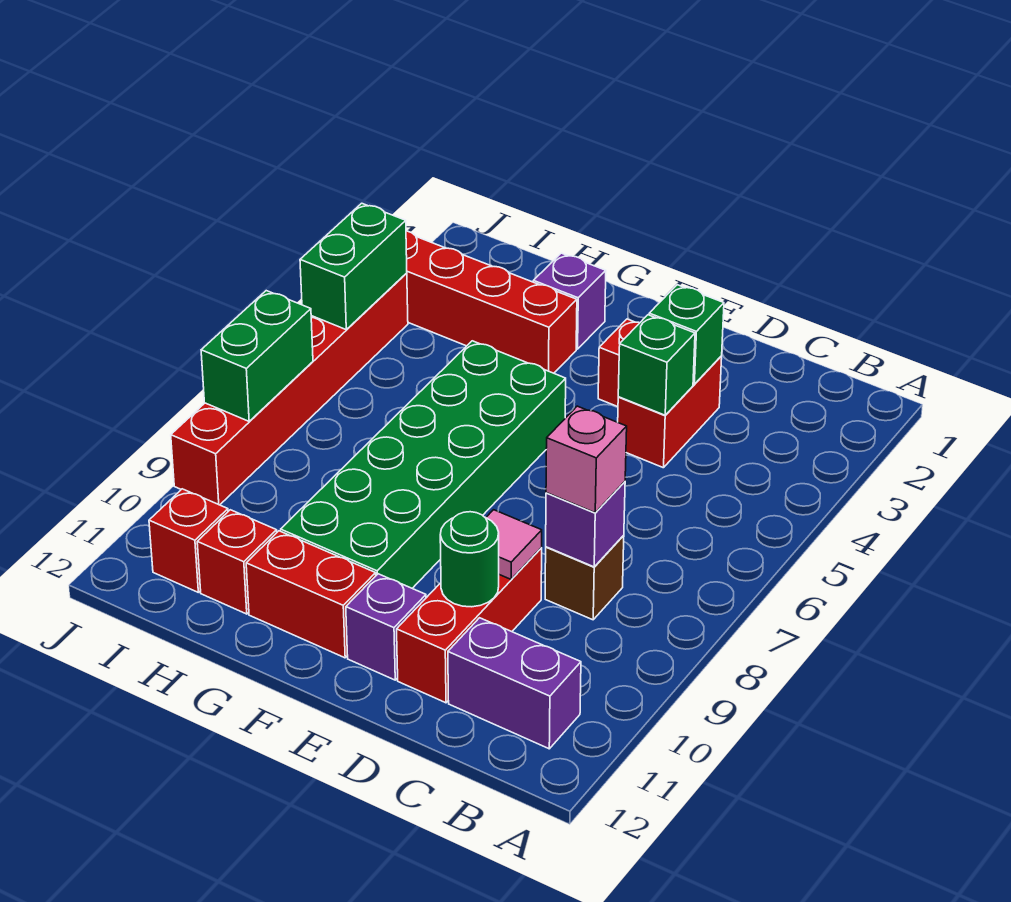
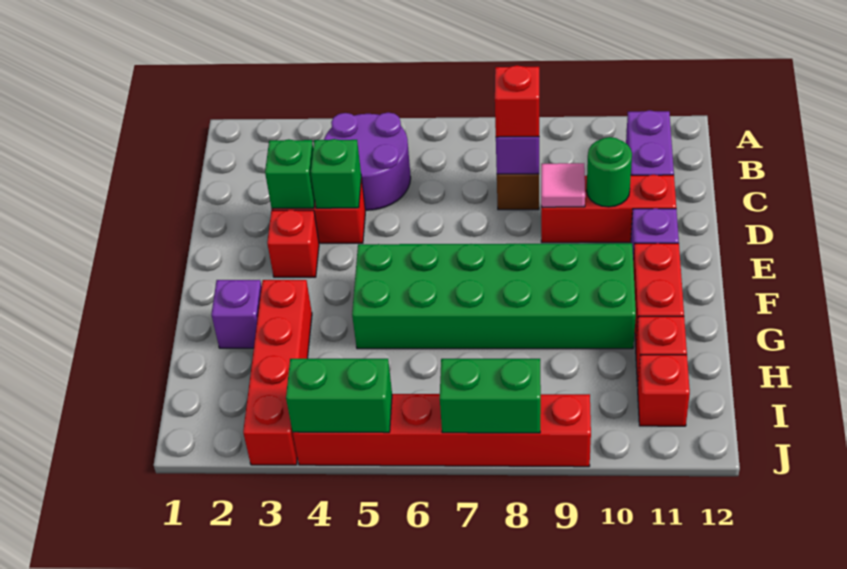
none -> purple 2x2 round brick [324,112,411,210]
pink 1x1 brick [546,406,627,513] -> red 1x1 brick [495,65,539,137]

